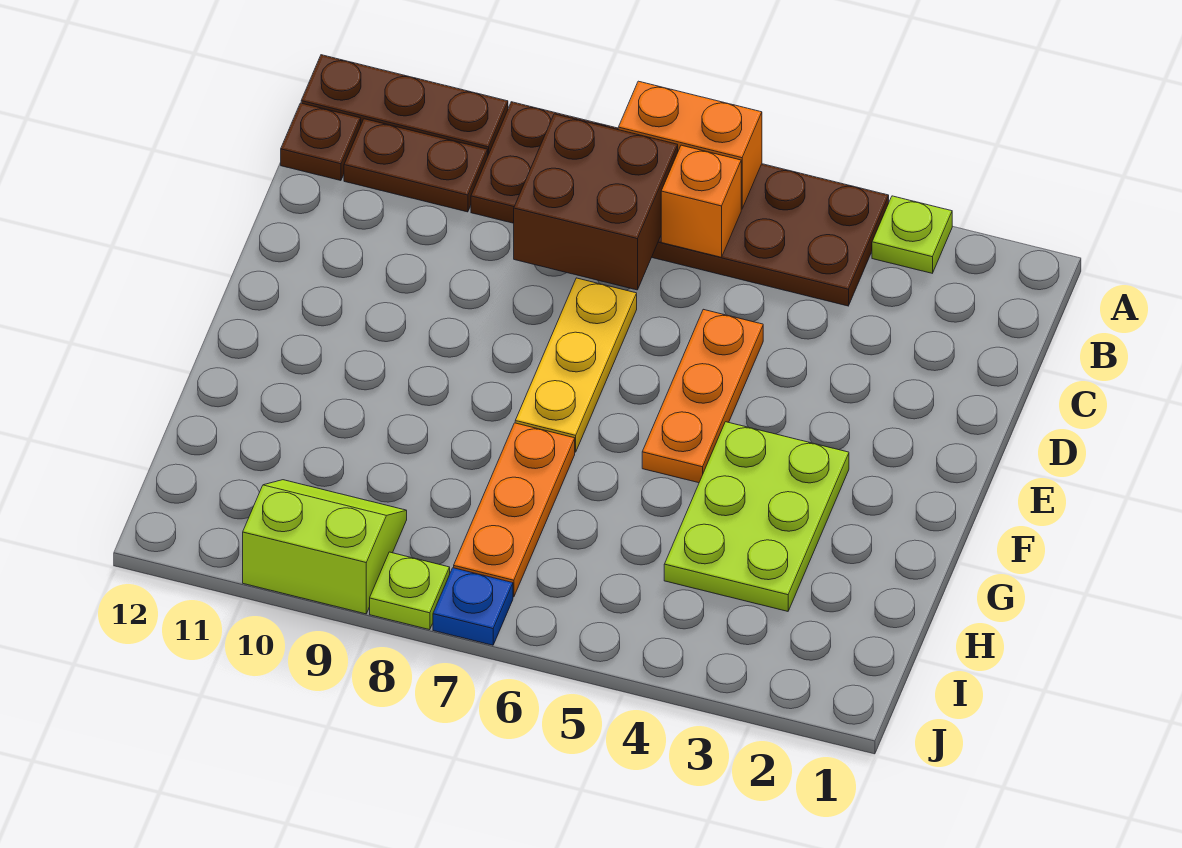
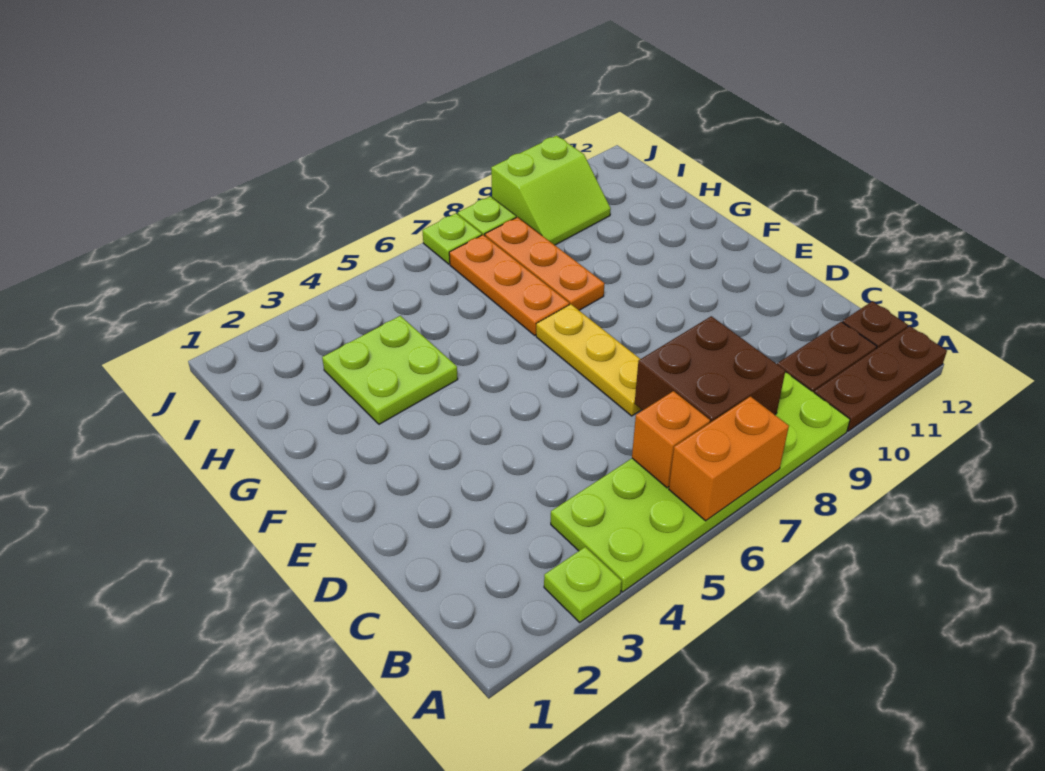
brown 2x6 plate [471,102,889,306] -> lime 2x6 plate [551,372,850,592]
orange 1x3 plate [642,309,763,483] -> orange 1x3 plate moved to [485,217,604,310]
lime 2x3 plate [664,422,849,611] -> lime 2x2 plate [322,316,458,424]
blue 1x1 plate [433,568,513,645] -> lime 1x1 plate [422,213,482,264]

